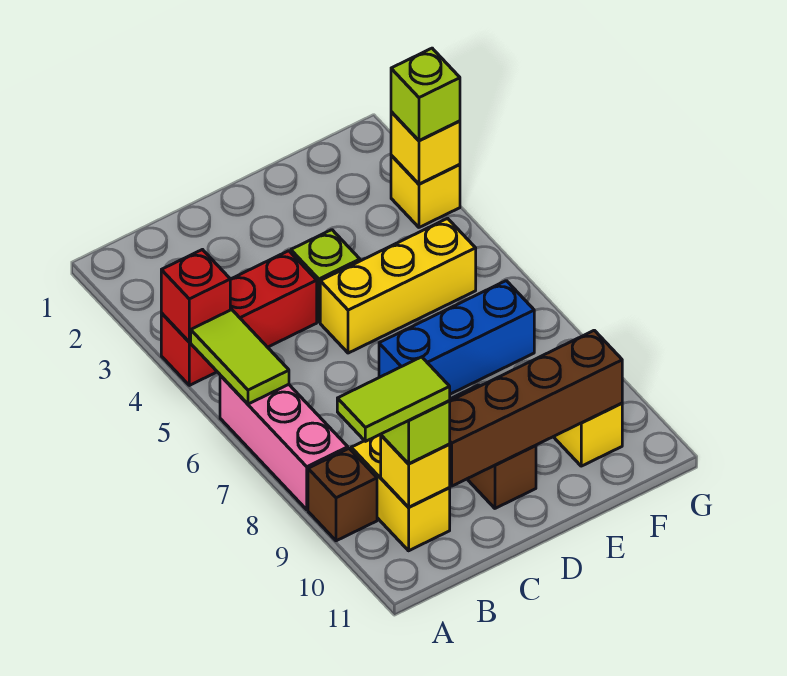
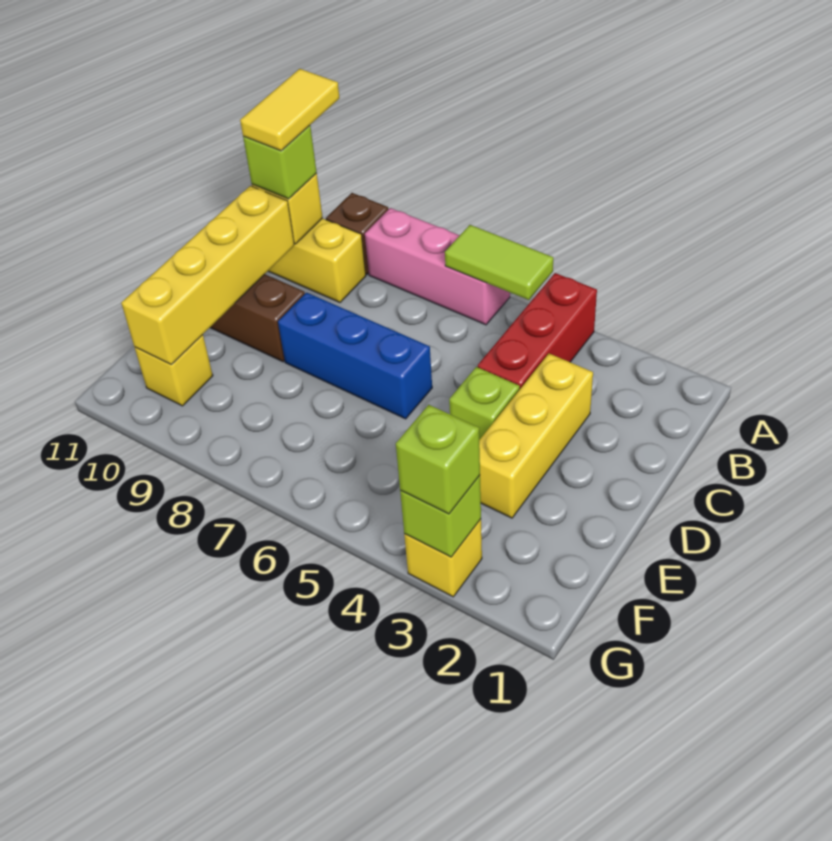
red 1x1 brick [161,250,230,342] -> none
lime 1x2 tile [337,357,450,441] -> yellow 1x2 tile [240,69,339,151]
brown 1x4 brick [450,330,622,486] -> yellow 1x4 brick [121,186,294,364]
yellow 1x3 brick [320,218,476,353] -> yellow 1x3 brick moved to [479,354,593,518]
blue 1x3 brick [379,281,534,394] -> blue 1x3 brick turned to [278,293,432,419]
yellow 1x1 brick [391,112,460,184] -> lime 1x1 brick [400,475,481,557]

